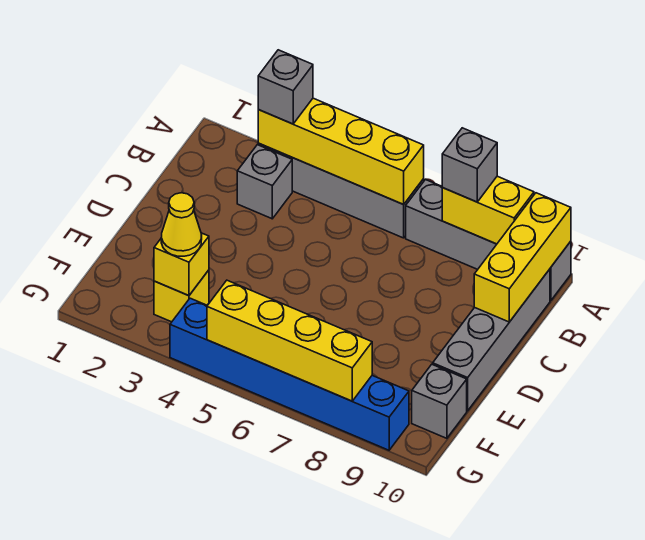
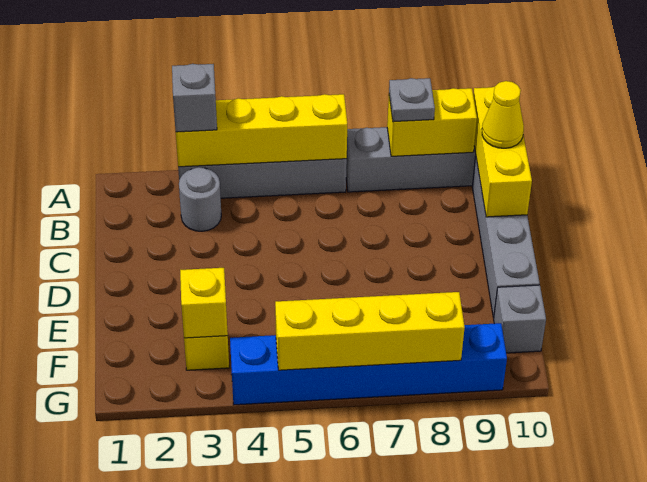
grey 1x1 brick [442,128,497,202] -> grey 1x1 plate [389,78,435,122]
grey 1x1 brick [237,145,292,219] -> grey 1x1 round brick [179,167,221,231]
yellow 1x1 cone [161,193,202,256] -> yellow 1x1 cone moved to [482,81,524,148]

